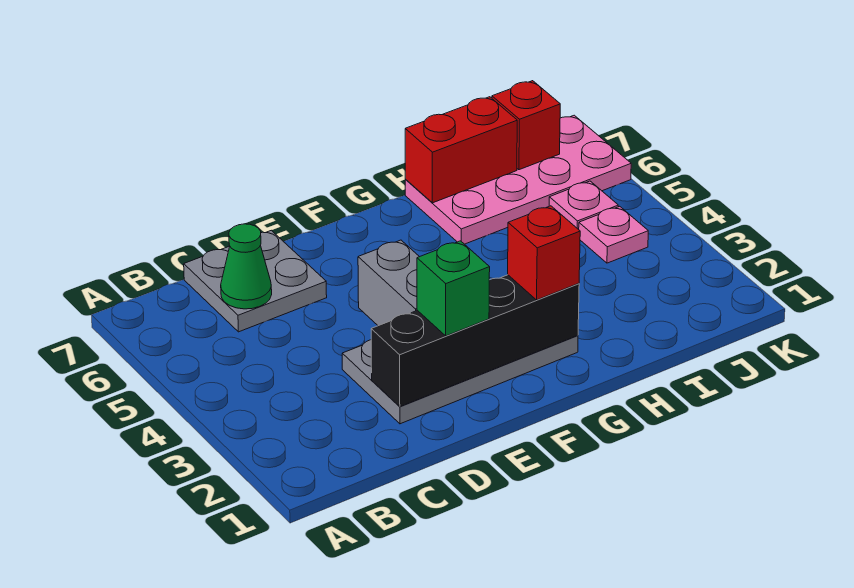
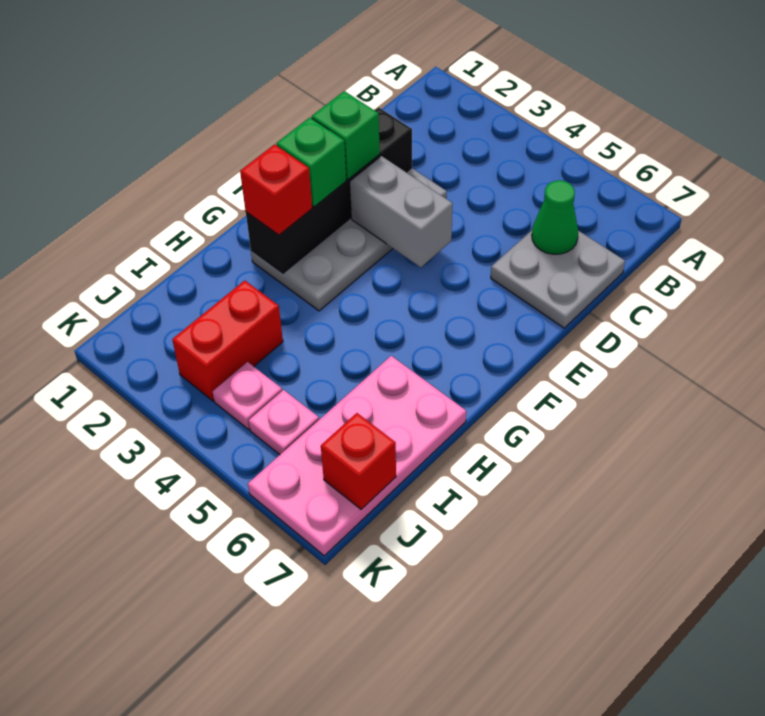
none -> green 1x1 brick [276,117,346,207]
red 1x2 brick [405,97,517,203] -> red 1x2 brick moved to [172,280,283,401]

